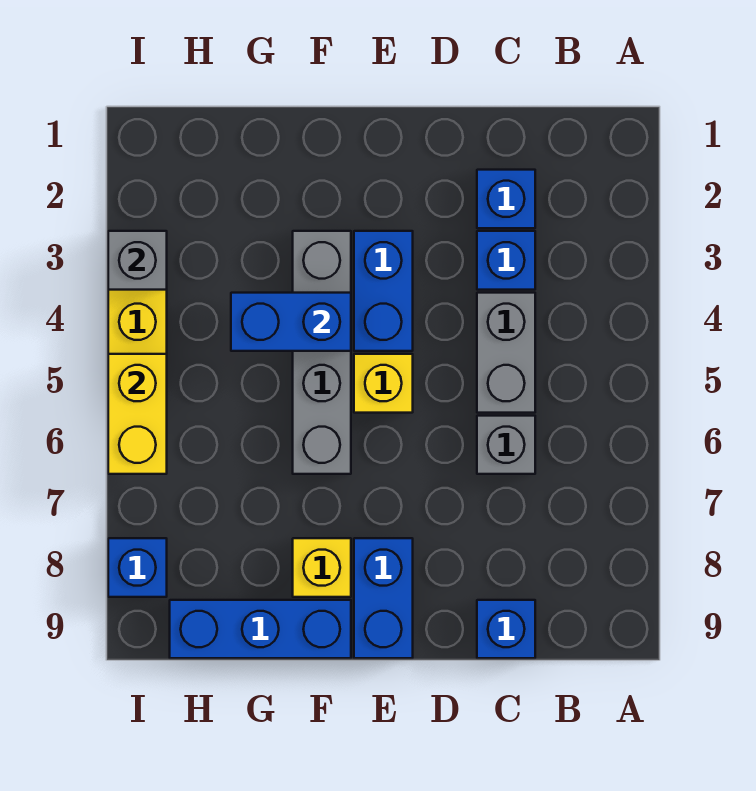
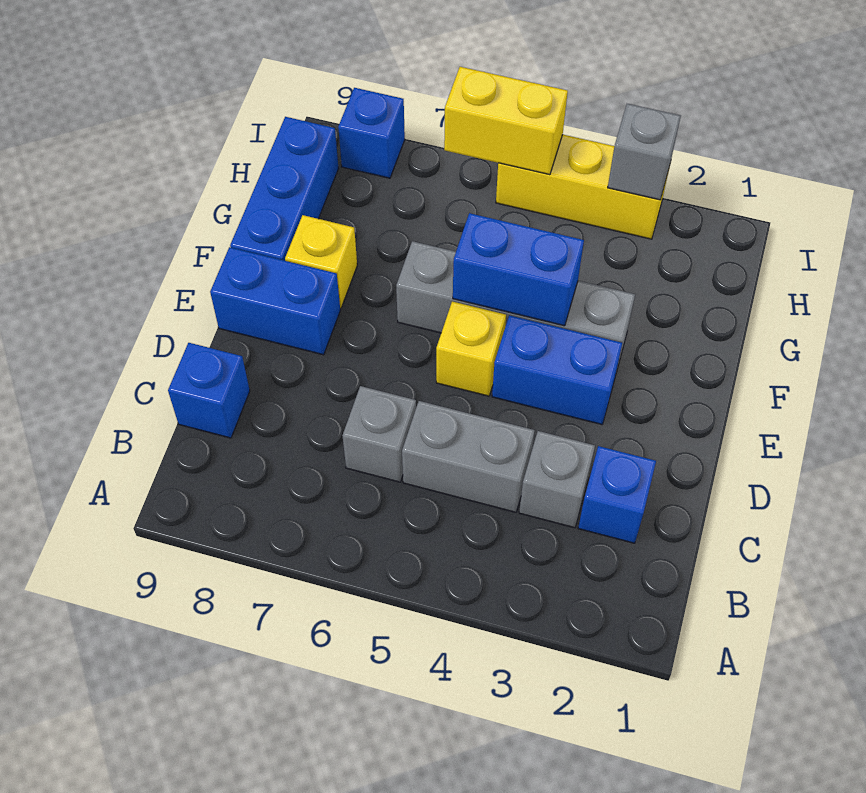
blue 1x1 brick [477,231,535,290] -> grey 1x1 brick [519,431,595,528]
blue 1x2 brick [231,293,351,351] -> blue 1x2 brick turned to [453,213,584,326]

